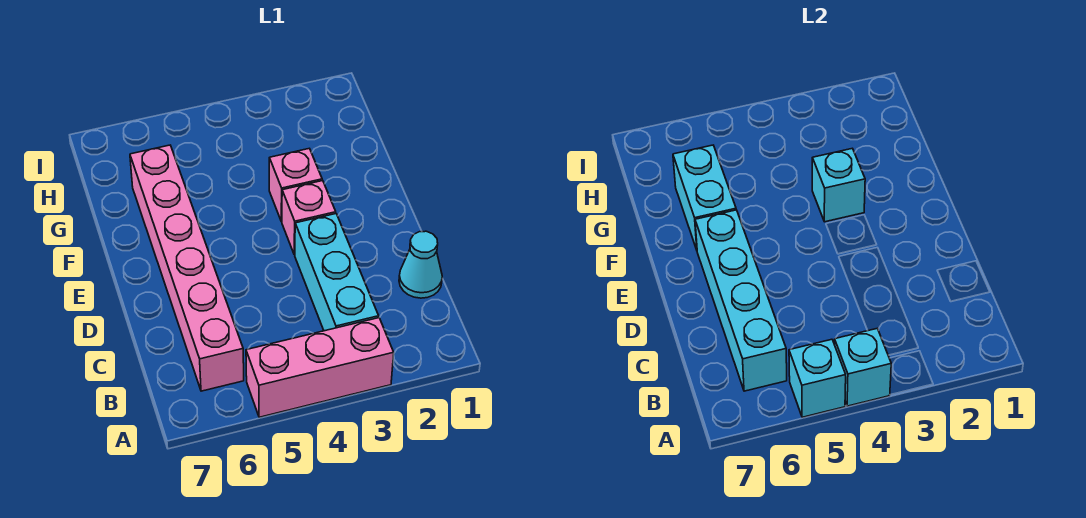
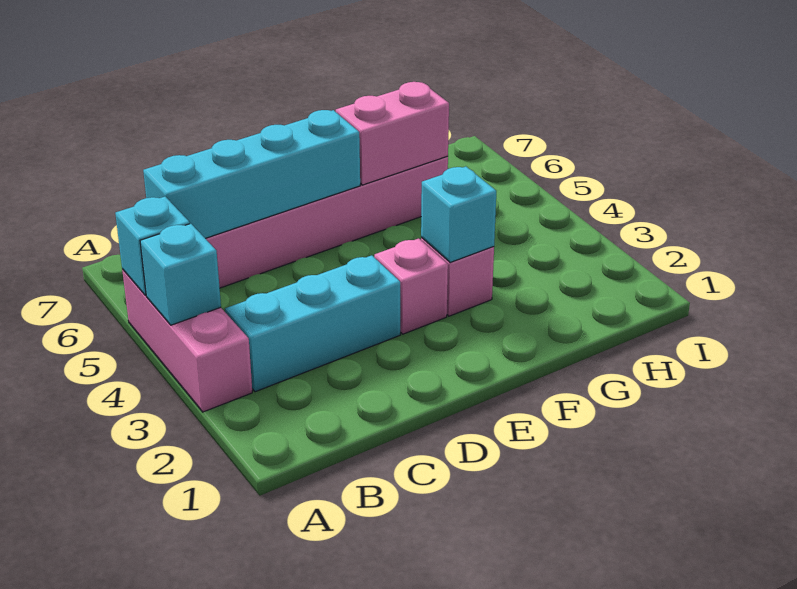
cyan 1x1 cone [399,231,442,298] -> none
cyan 1x2 brick [673,145,736,250] -> pink 1x2 brick [336,82,449,185]

